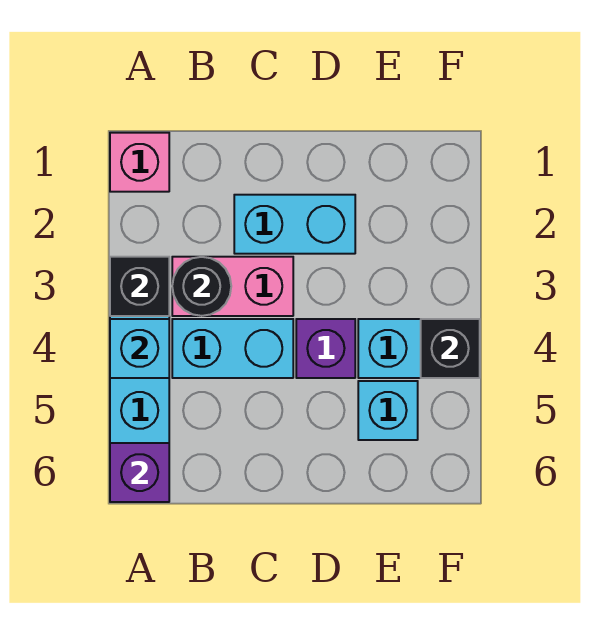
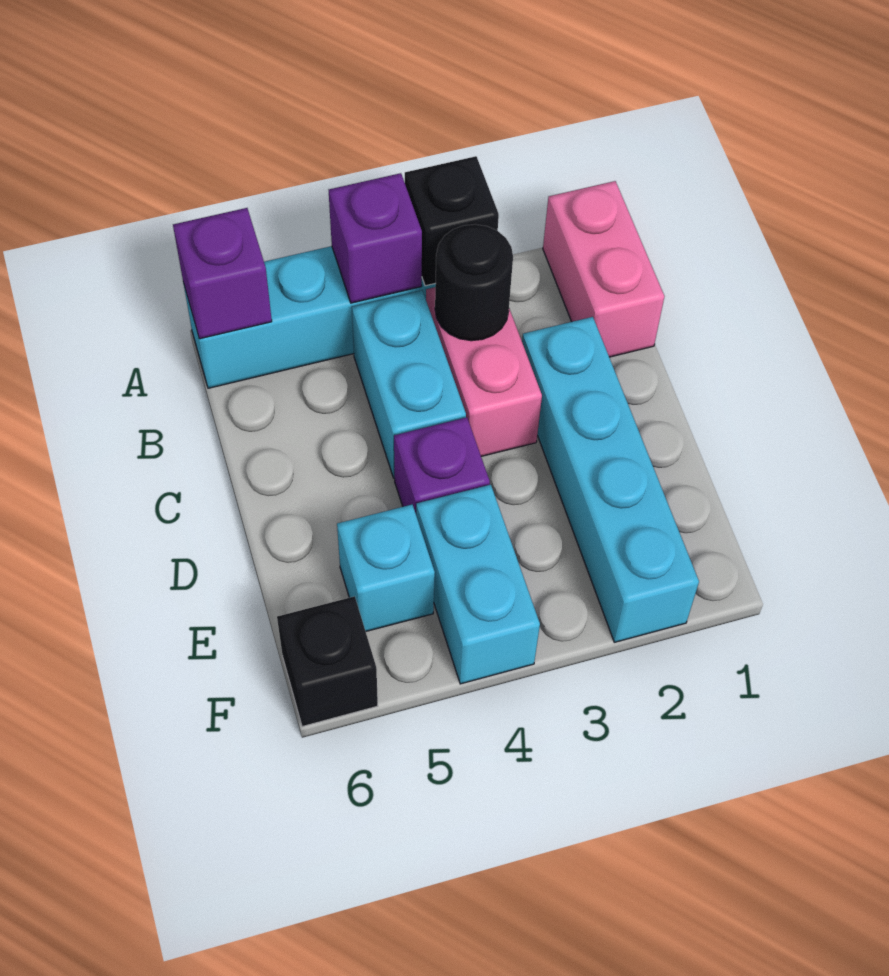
pink 1x1 brick [110,133,169,192] -> pink 1x2 brick [543,181,664,357]
cyan 1x1 brick [110,319,169,378] -> purple 1x1 brick [329,173,422,303]
cyan 1x2 brick [234,195,355,254] -> cyan 1x4 brick [522,317,699,642]
black 1x1 brick [421,319,480,378] -> black 1x1 brick moved to [277,596,378,727]

